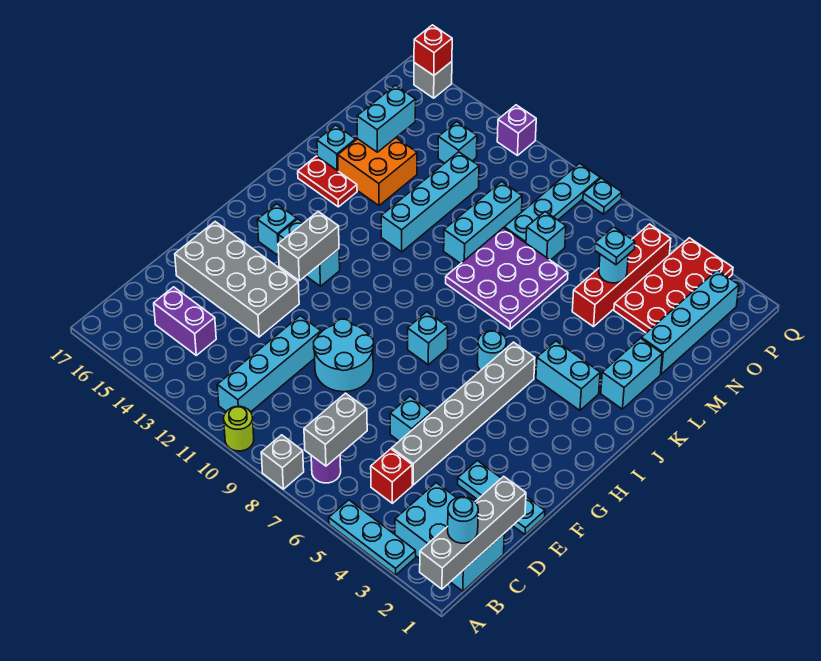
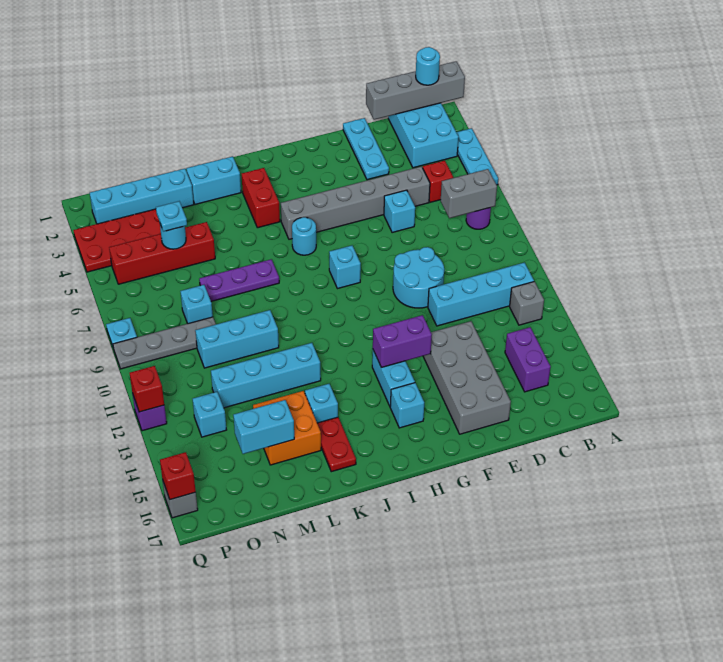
grey 1x1 brick [261,435,304,489] -> grey 1x1 brick moved to [510,282,544,325]
lime 1x1 round brick [224,406,254,451] -> none
grey 1x2 brick [278,212,339,281] -> purple 1x2 brick [373,315,432,367]
cyan 1x2 brick [536,341,600,410] -> red 1x2 brick [242,168,280,228]
purple 3x3 plate [446,228,568,329] -> purple 1x3 plate [199,259,279,301]
cyan 1x1 brick [317,125,356,171] -> cyan 1x1 brick moved to [305,384,338,423]
cyan 1x4 plate [504,163,600,243] -> grey 1x4 plate [113,317,216,369]
none -> red 1x1 brick [130,366,164,412]

